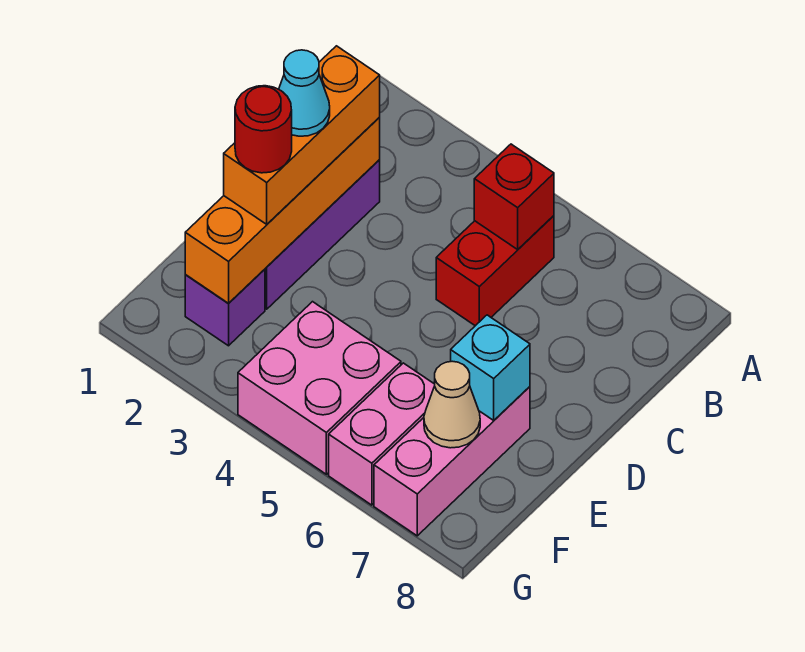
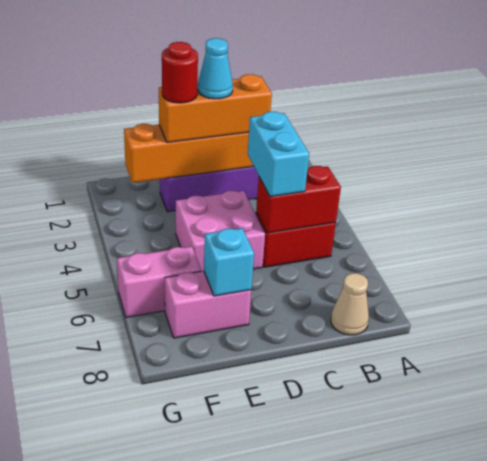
red 1x1 brick [474,144,554,249] -> red 1x2 brick [256,166,341,233]
none -> cyan 1x2 brick [248,112,309,197]
pink 1x3 brick [374,387,530,536] -> pink 1x2 brick [165,271,251,338]
purple 1x1 brick [185,269,265,346] -> none
pink 2x2 brick [238,302,401,474] -> pink 2x2 brick moved to [176,191,265,271]
tan 1x1 cone [424,361,480,448] -> tan 1x1 cone moved to [331,273,369,335]

